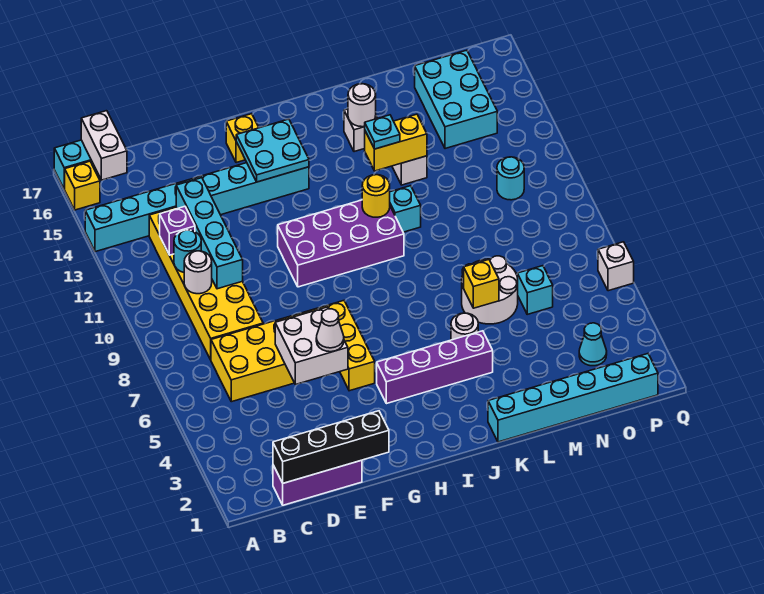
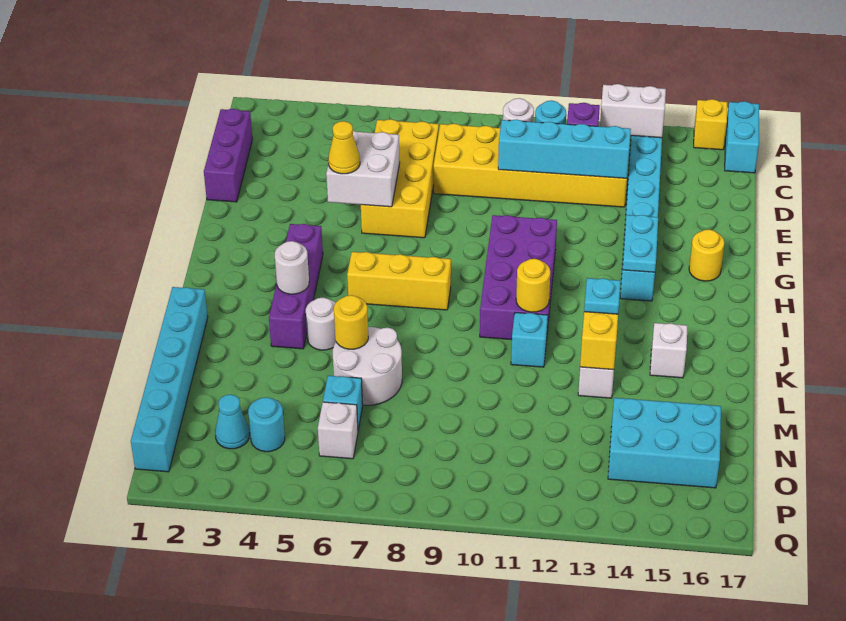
white 1x2 brick [81,111,127,180] -> white 1x2 brick moved to [600,84,666,138]
black 1x4 brick [273,411,389,483] -> none
white 1x1 cone [316,309,344,352] -> yellow 1x1 cone [328,121,360,174]
yellow 1x3 brick [319,301,375,391] -> yellow 1x3 brick moved to [347,252,451,310]
cyan 2x2 plate [236,119,309,182] -> cyan 1x2 plate [623,215,658,272]
yellow 1x1 brick [226,114,259,163] -> yellow 1x1 round brick [689,230,724,281]
white 1x1 round brick [348,84,376,127] -> white 1x1 round brick moved to [275,241,309,294]
yellow 1x1 brick [464,260,499,308] -> yellow 1x1 round brick [334,295,368,349]
cyan 1x1 round brick [497,157,524,200] -> cyan 1x1 round brick moved to [248,397,285,452]
white 1x1 brick [598,242,634,291] -> white 1x1 brick moved to [318,402,358,459]

